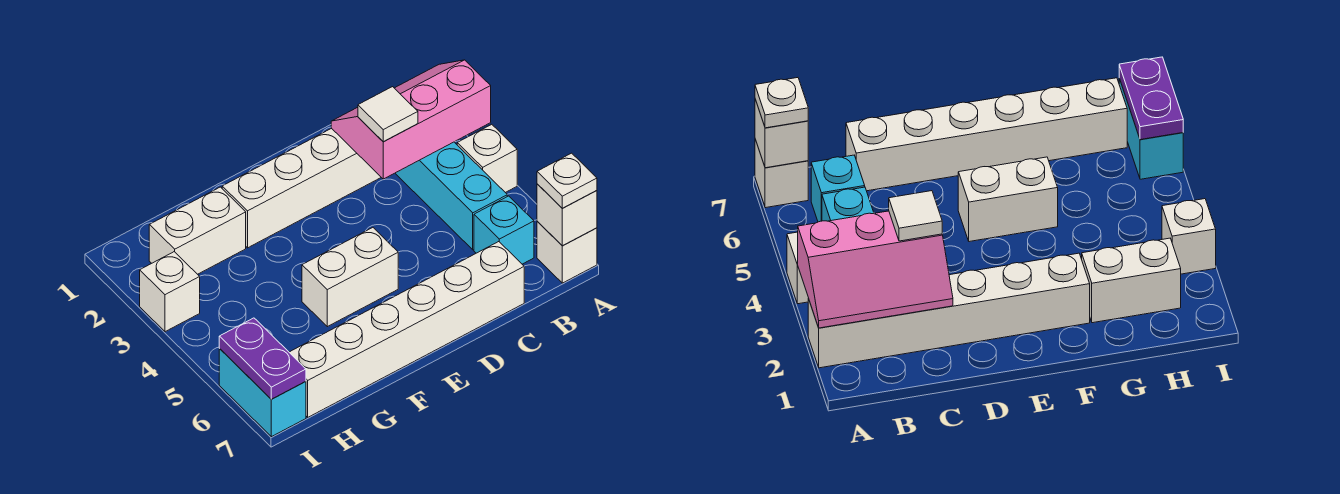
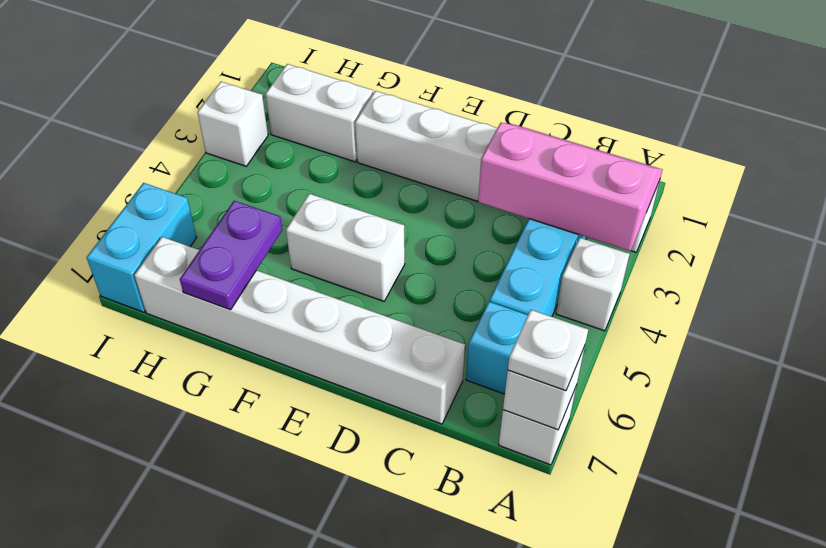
white 1x1 tile [358,87,418,142] -> none
purple 1x2 plate [219,318,306,399] -> purple 1x2 plate moved to [180,201,282,310]

